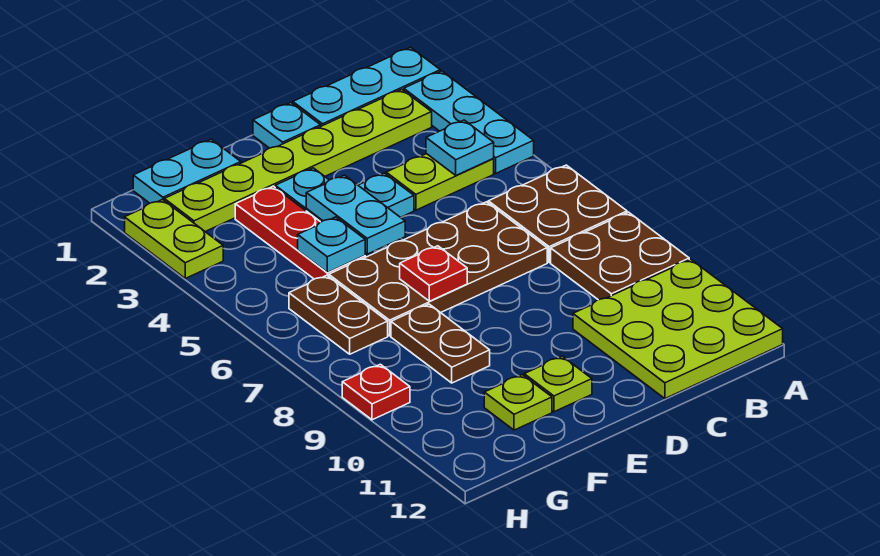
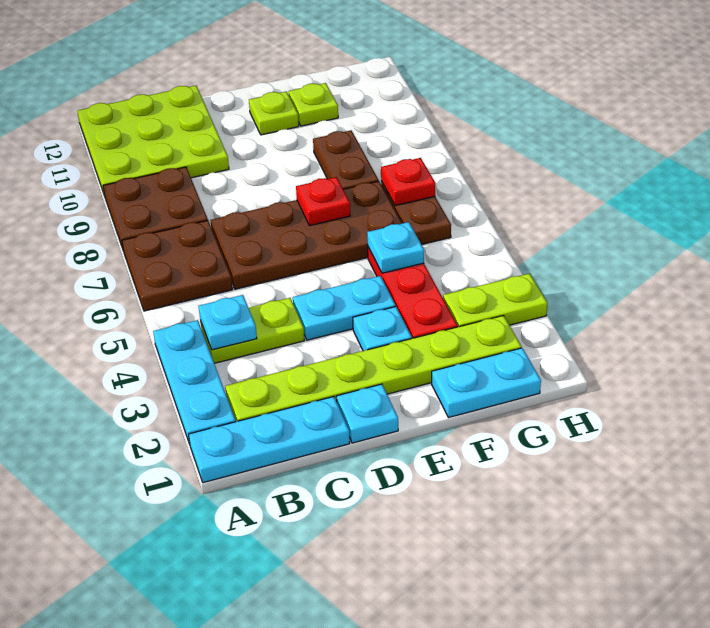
cyan 1x2 plate [306,175,405,254] -> none
lime 1x2 plate [125,200,223,278] -> lime 1x2 plate turned to [443,274,547,327]
red 1x1 plate [342,364,410,420] -> red 1x1 plate moved to [381,158,435,206]

